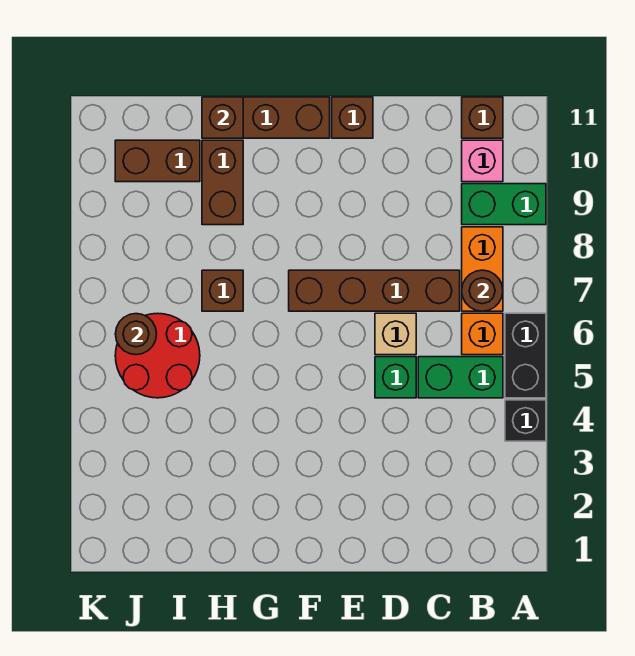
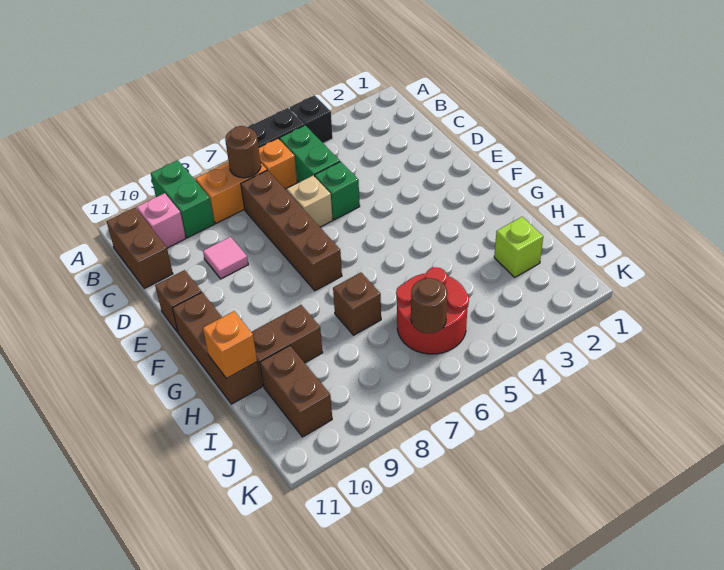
brown 1x1 brick [462,97,503,138] -> brown 1x2 brick [107,208,173,288]
none -> pink 1x1 tile [203,237,248,279]
brown 1x1 brick [202,97,243,138] -> orange 1x1 brick [203,311,257,379]
none -> lime 1x1 brick [494,217,543,277]

